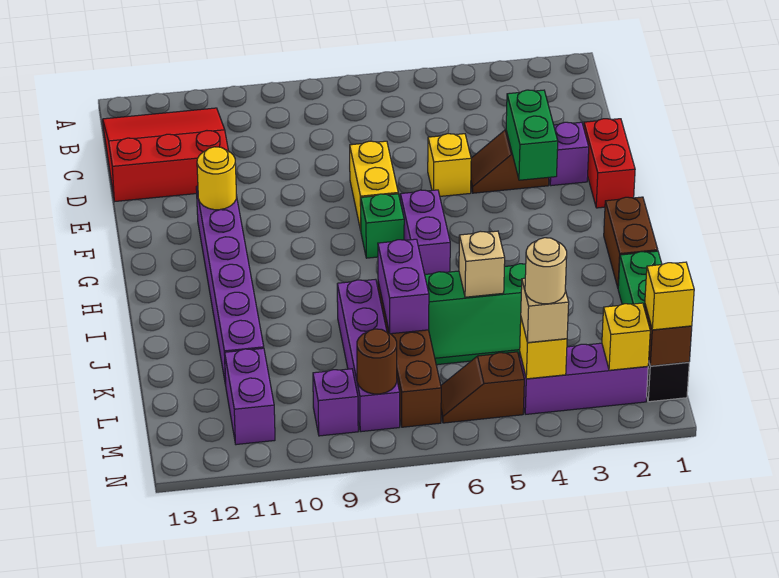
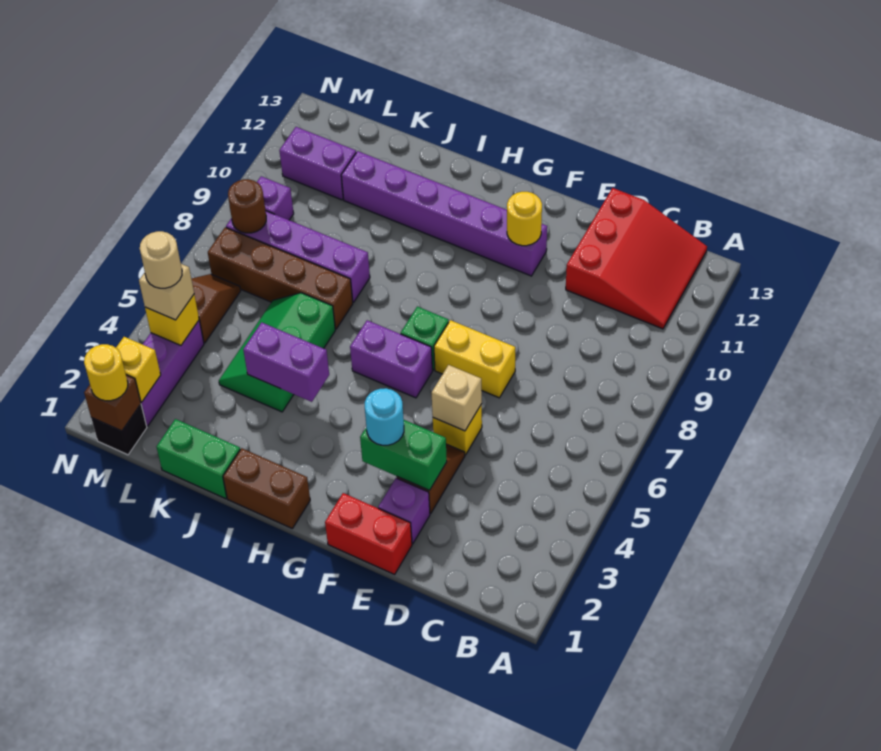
none -> cyan 1x1 round brick [365,388,404,445]
tan 1x1 brick [459,231,505,297] -> tan 1x1 brick moved to [432,365,482,431]
purple 1x2 brick [378,239,429,334] -> purple 1x2 brick moved to [243,322,329,402]
yellow 1x1 brick [645,262,694,330] -> yellow 1x1 round brick [84,344,128,401]

